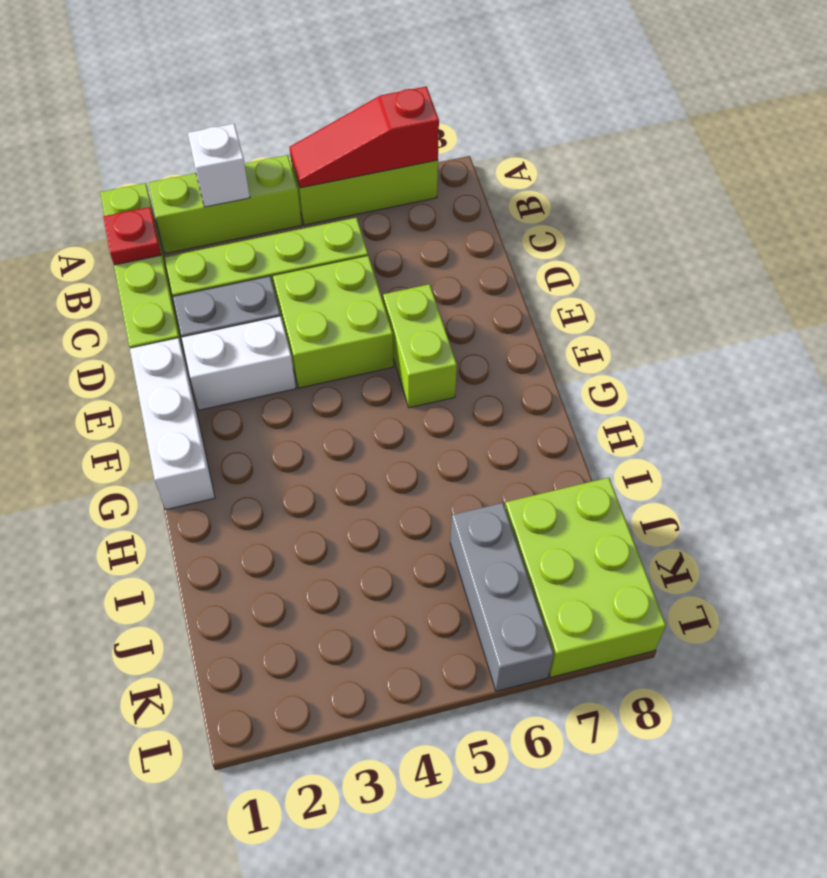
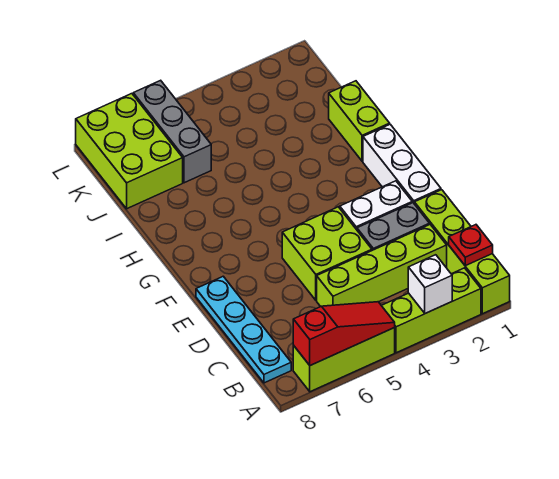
none -> cyan 1x4 plate [196,276,291,383]
lime 1x2 brick [383,284,457,408] -> lime 1x2 brick moved to [329,81,390,161]

